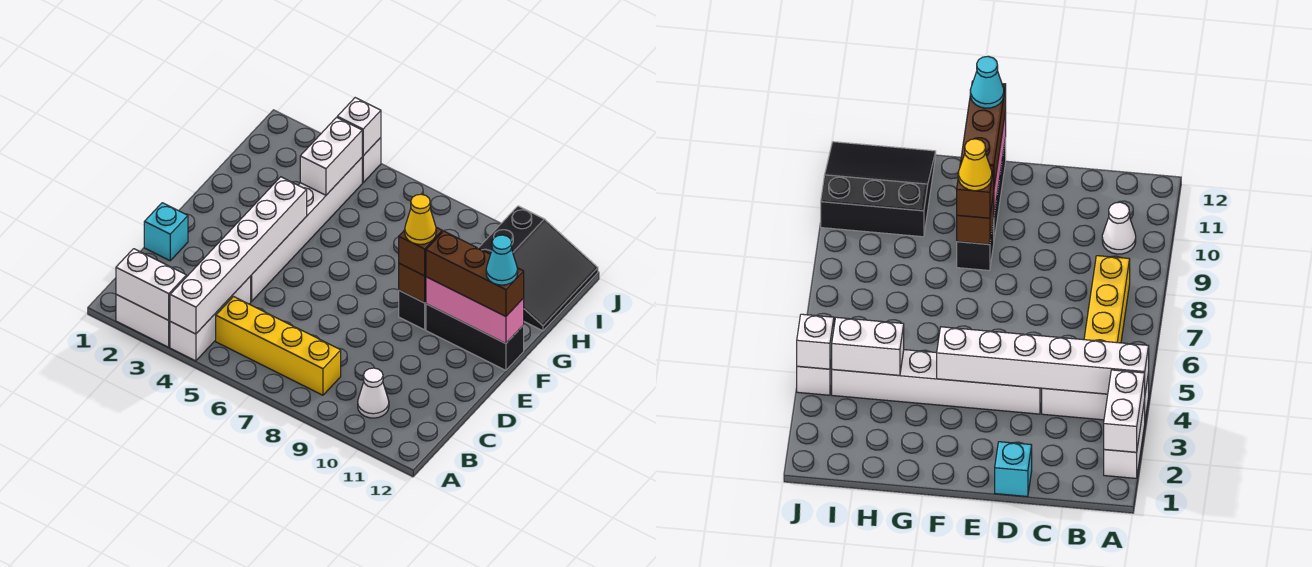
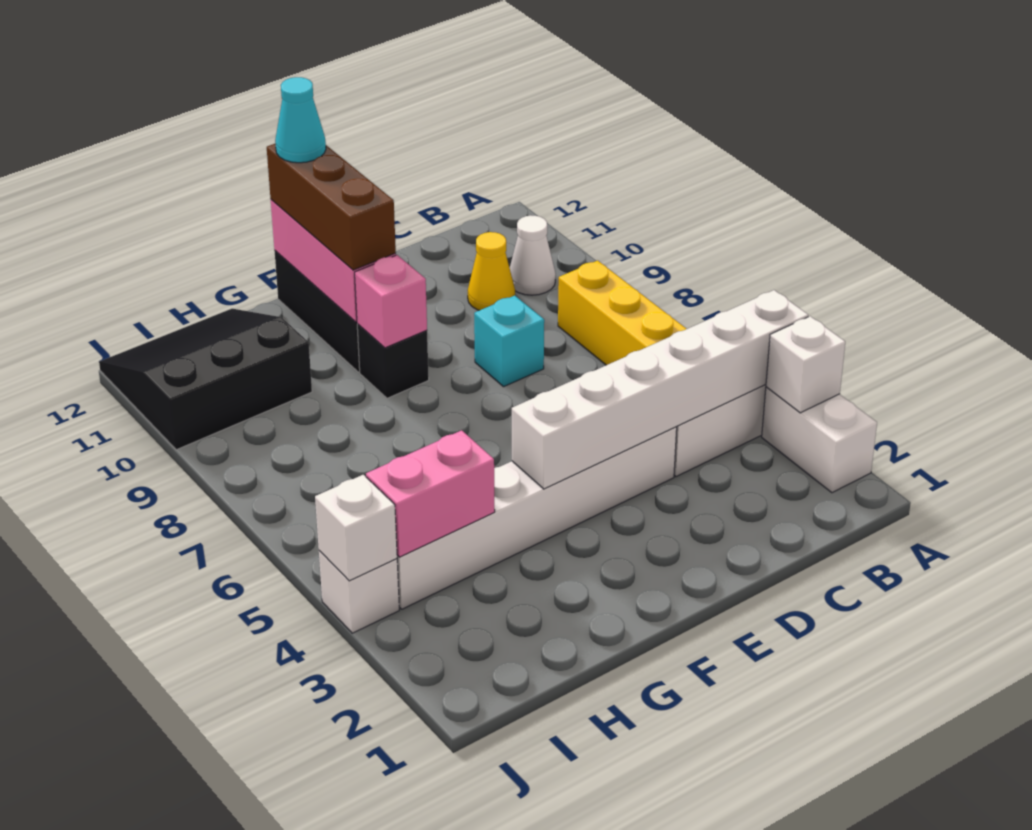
white 1x2 brick [116,249,186,320] -> white 1x1 brick [766,316,845,413]
cyan 1x1 brick [144,203,188,261] -> cyan 1x1 brick moved to [474,296,544,387]
brown 1x1 brick [399,264,426,303] -> pink 1x1 brick [355,255,427,348]
brown 1x1 brick [399,227,442,276] -> none
yellow 1x1 cone [405,194,436,244] -> yellow 1x1 cone moved to [468,232,515,310]
white 1x2 brick [300,117,362,195] -> pink 1x2 brick [366,430,495,557]

